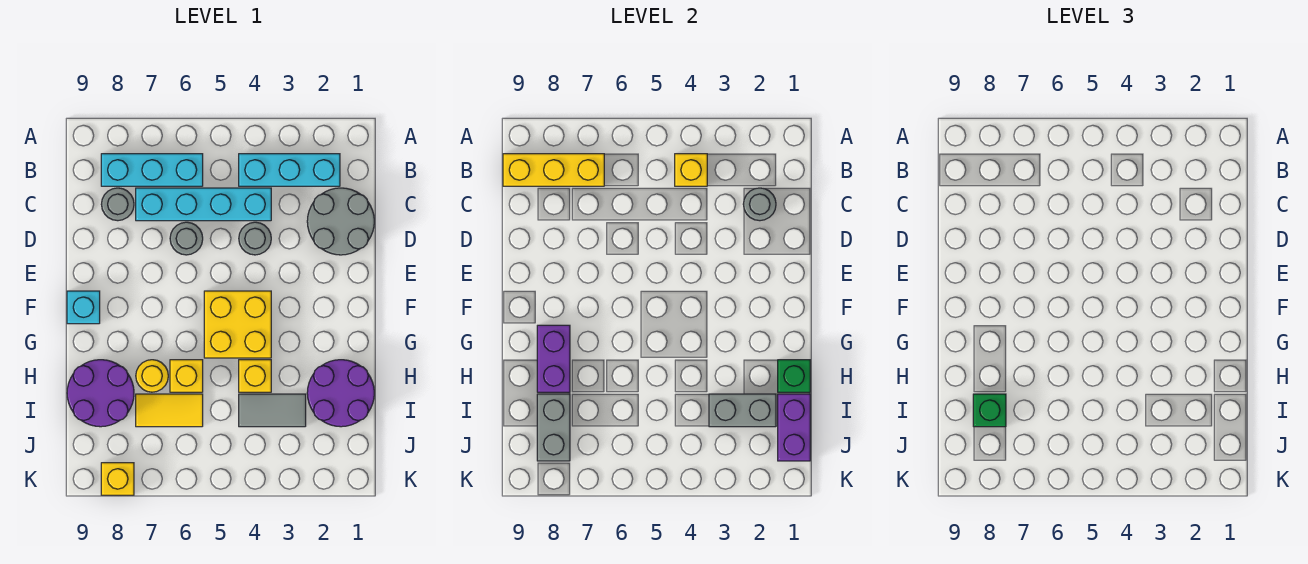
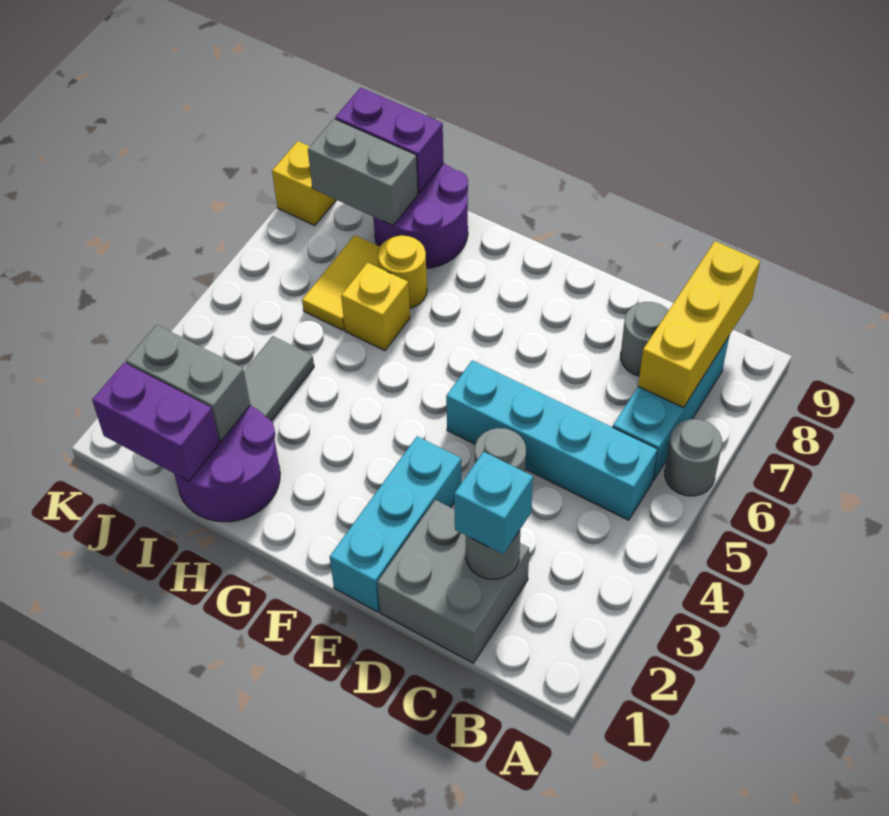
cyan 1x3 brick [239,154,340,186] -> cyan 1x3 brick moved to [330,436,462,612]
yellow 1x1 brick [675,154,707,186] -> none
grey 2x2 round brick [307,188,374,255] -> grey 2x2 brick [377,500,529,663]
cyan 1x4 brick [136,188,271,221] -> cyan 1x4 brick turned to [446,360,658,520]
grey 1x1 round brick [170,222,203,255] -> grey 1x1 round brick moved to [665,419,722,496]
yellow 2x2 brick [204,291,271,358] -> none
cyan 1x1 brick [67,291,100,324] -> cyan 1x1 brick moved to [454,452,533,554]
purple 1x2 brick [537,325,570,392] -> purple 1x2 brick moved to [335,88,444,193]
green 1x1 brick [778,360,810,392] -> none
yellow 1x1 brick [239,360,271,392] -> none
grey 1x2 brick [709,394,776,427] -> grey 1x2 brick turned to [126,325,250,441]
green 1x1 brick [973,394,1006,427] -> none

